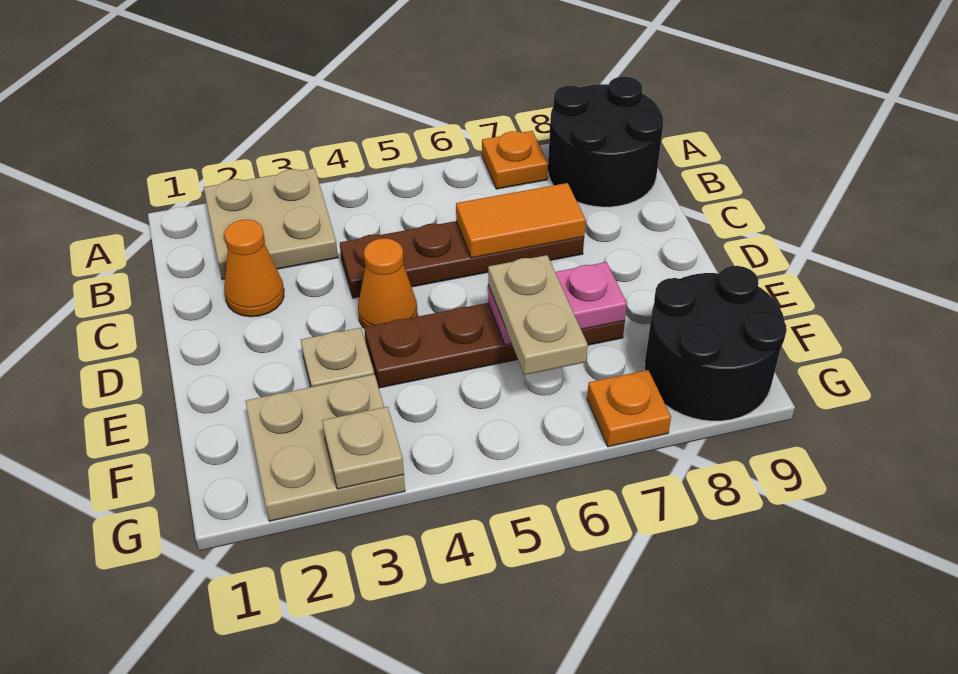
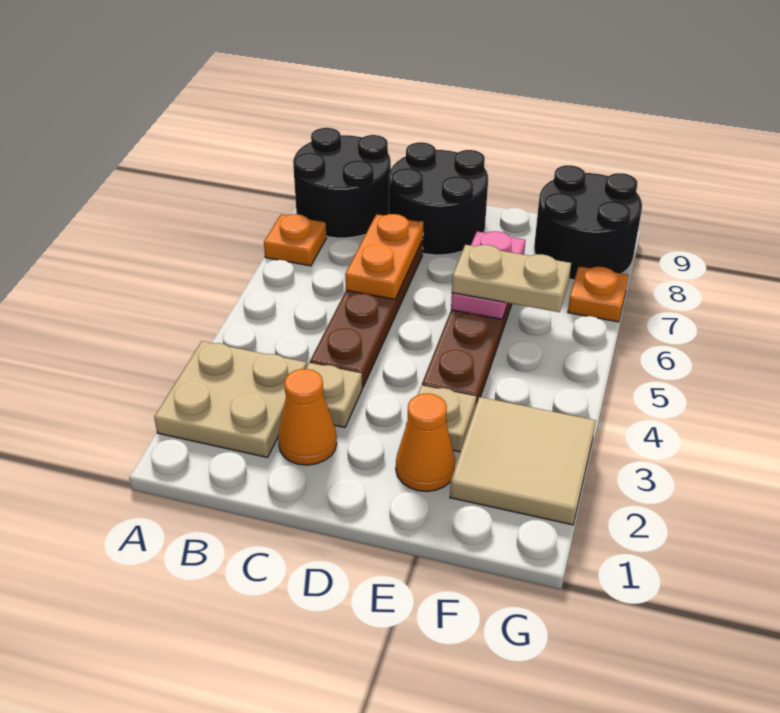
orange 1x2 tile [456,183,586,258] -> orange 1x2 plate [345,214,423,299]
none -> black 2x2 round brick [389,142,488,255]
orange 1x1 cone [358,238,418,328] -> orange 1x1 cone moved to [396,394,455,492]
tan 2x2 plate [245,374,405,521] -> tan 2x2 tile [450,397,596,525]
tan 1x1 plate [322,407,404,489] -> tan 1x1 plate moved to [306,363,362,427]

